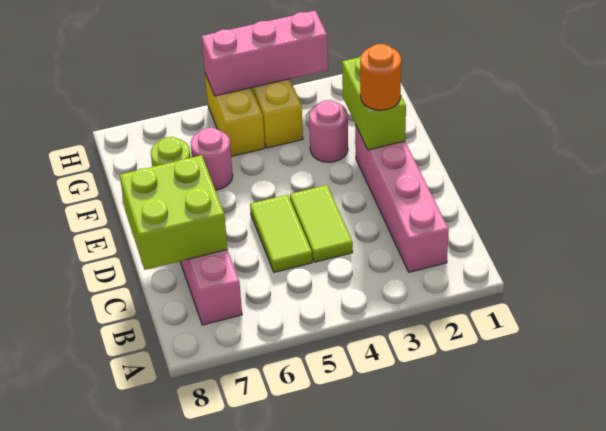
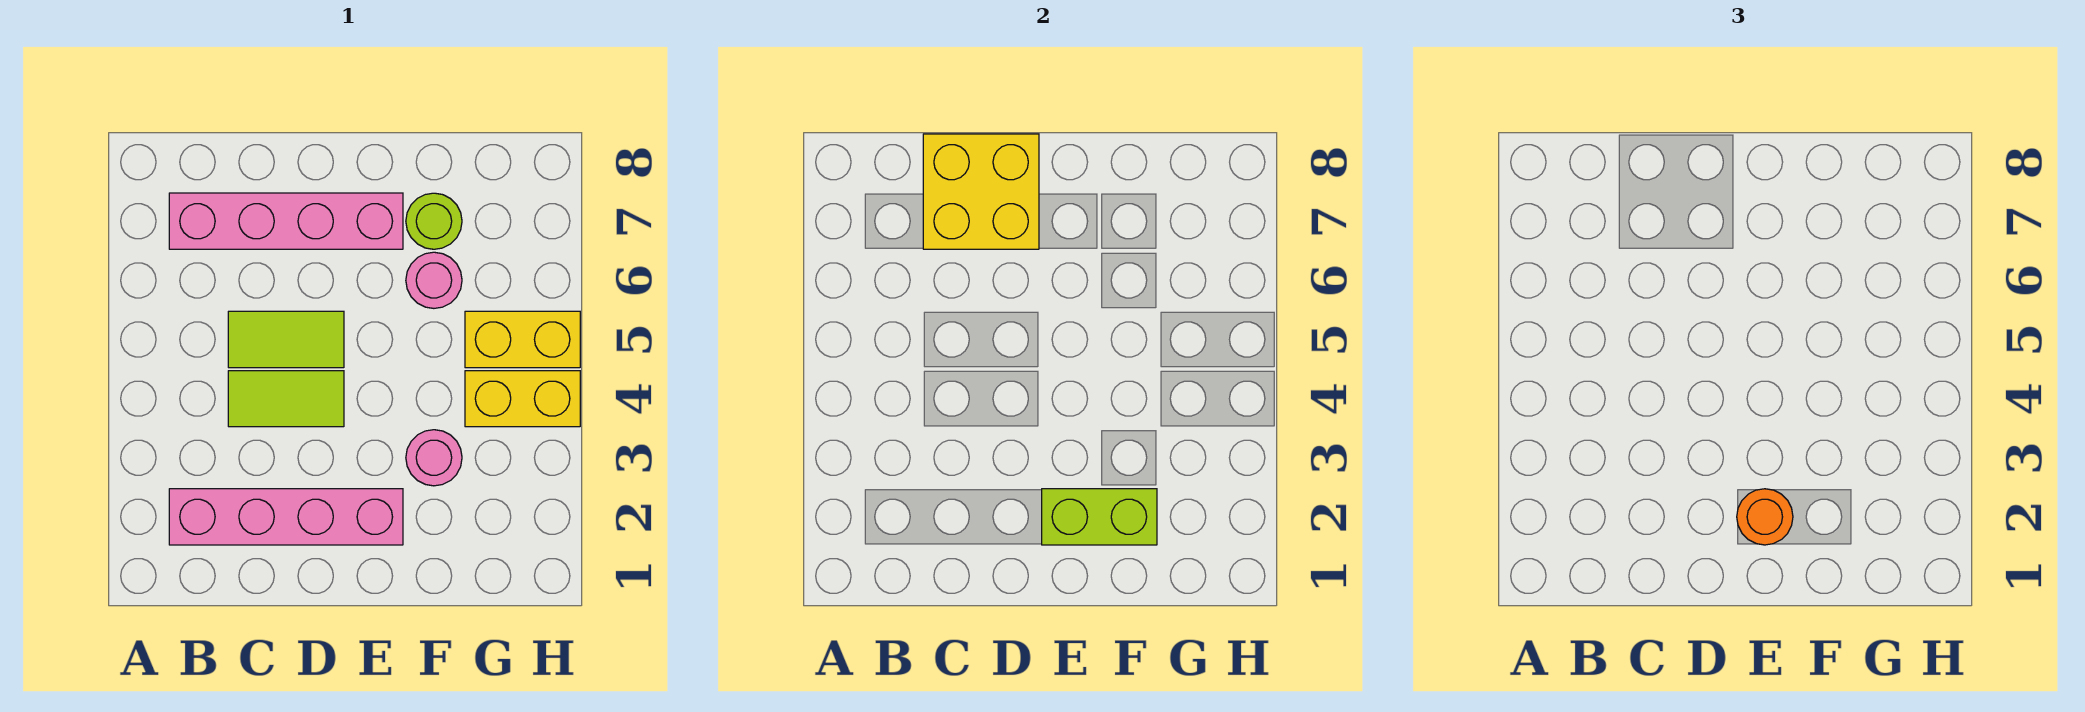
lime 2x2 brick [120,155,228,270] -> yellow 2x2 brick [923,134,1039,249]
pink 1x3 brick [202,11,328,96] -> none

